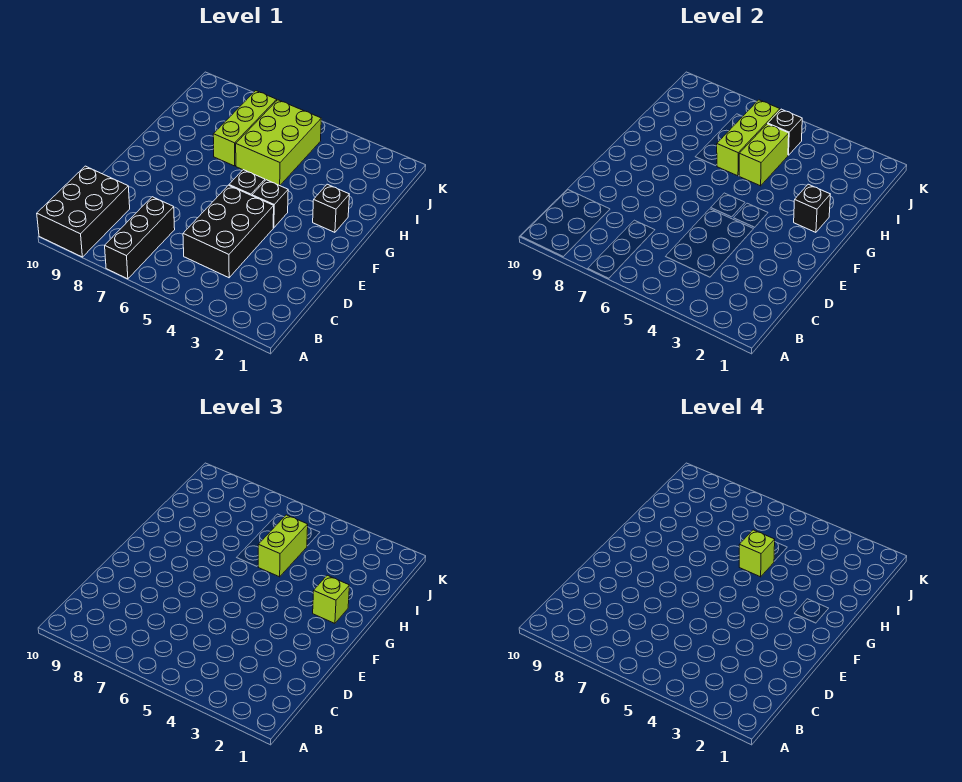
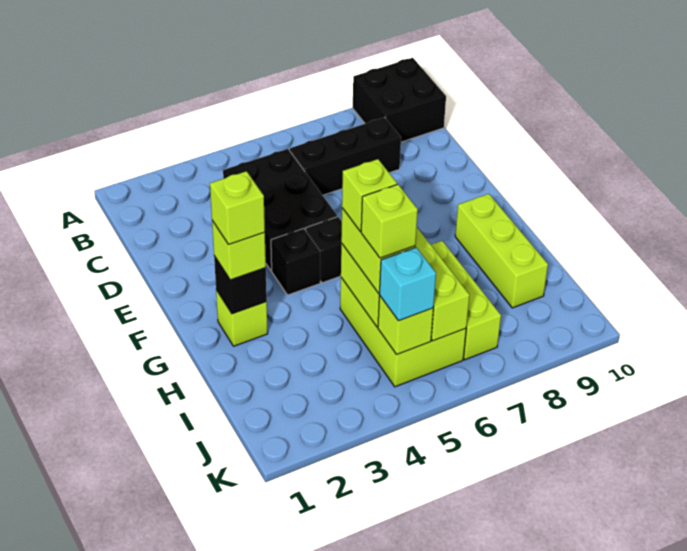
black 1x3 brick [105,197,175,279] -> black 1x3 brick turned to [290,117,401,195]
black 2x3 brick [37,166,130,257] -> black 2x2 brick [353,58,446,142]
black 1x1 brick [313,184,349,232] -> lime 1x1 brick [216,290,268,346]
none -> lime 1x1 brick [210,171,265,244]
none -> lime 1x3 brick [455,194,548,308]
none -> lime 1x1 brick [361,184,418,258]
black 1x1 brick [768,109,802,155] -> lime 1x1 brick [378,295,433,354]
none -> cyan 1x1 brick [379,247,436,321]

